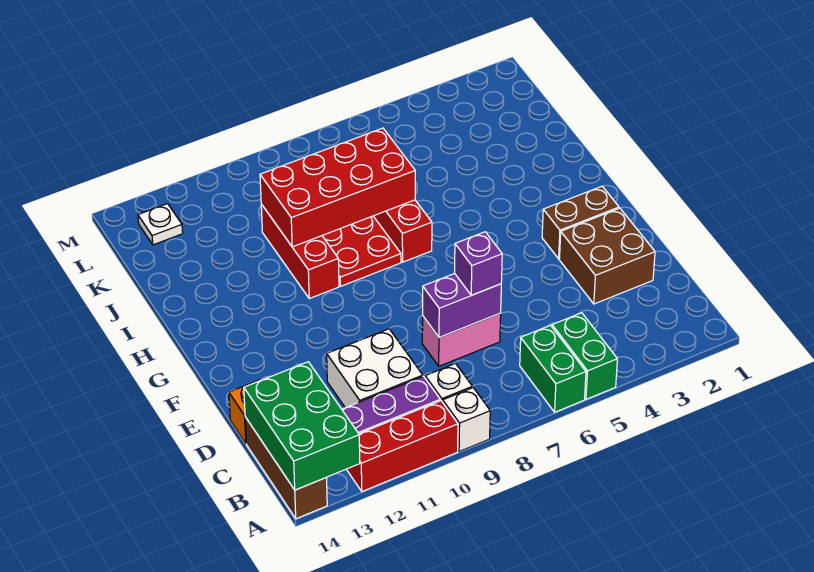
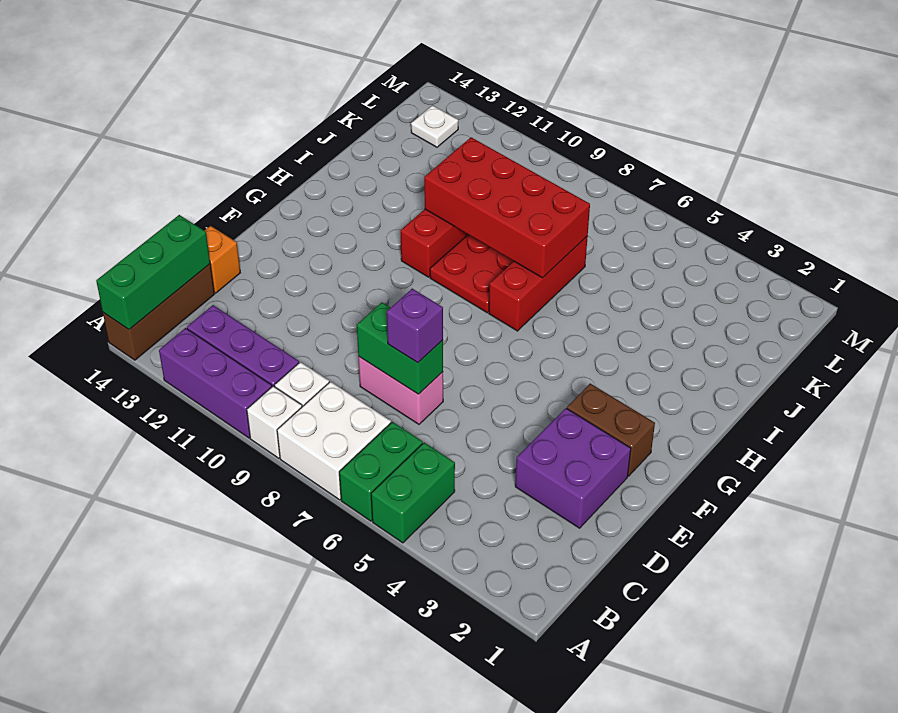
red 1x3 brick [346,401,458,491] -> purple 1x3 brick [159,328,272,438]
green 2x3 brick [244,362,360,490] -> green 1x3 brick [96,215,210,329]
white 2x2 brick [327,329,423,408] -> white 2x2 brick moved to [277,382,391,500]
brown 2x2 brick [559,208,655,304] -> purple 2x2 brick [515,408,631,528]
purple 1x2 brick [423,274,501,338] -> green 1x2 brick [357,303,443,394]

